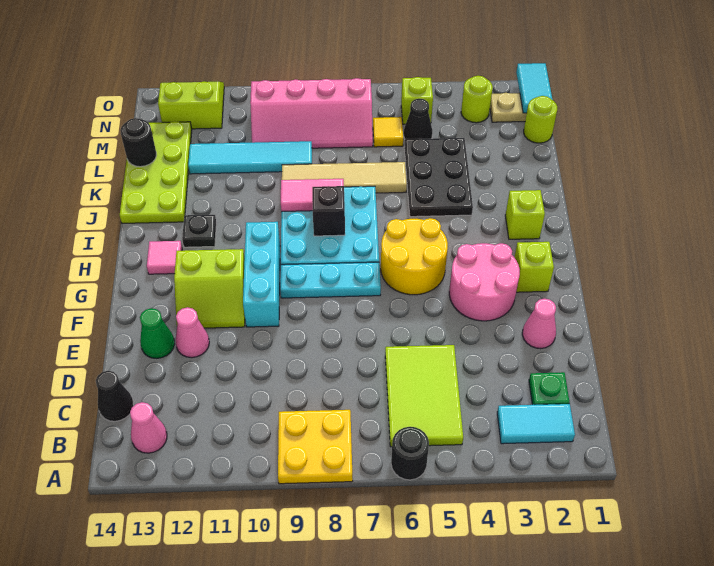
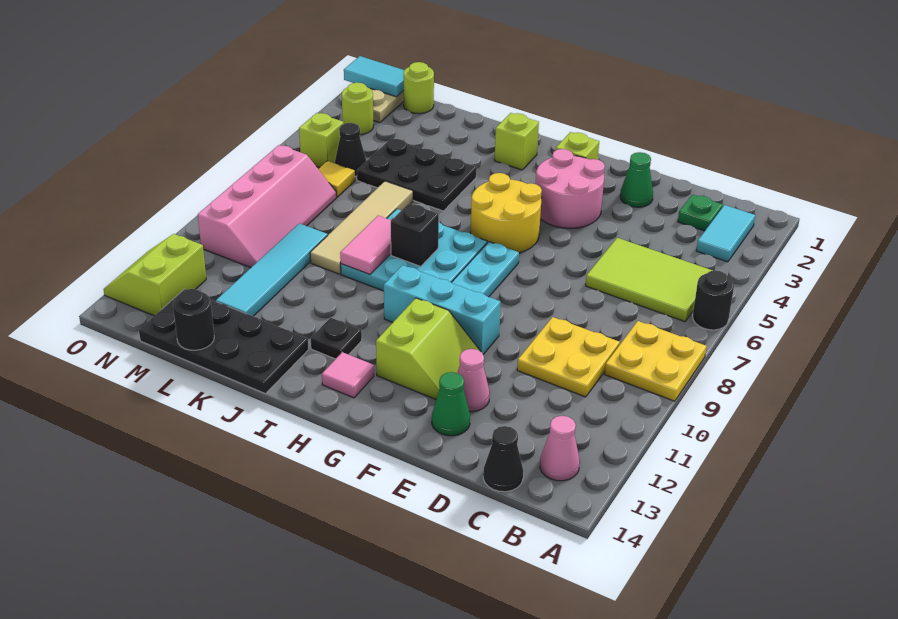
none -> yellow 2x2 plate [517,317,620,397]
pink 1x1 cone [522,299,556,349] -> green 1x1 cone [620,152,653,207]
lime 2x4 plate [120,121,192,223] -> black 2x4 plate [139,289,309,394]

